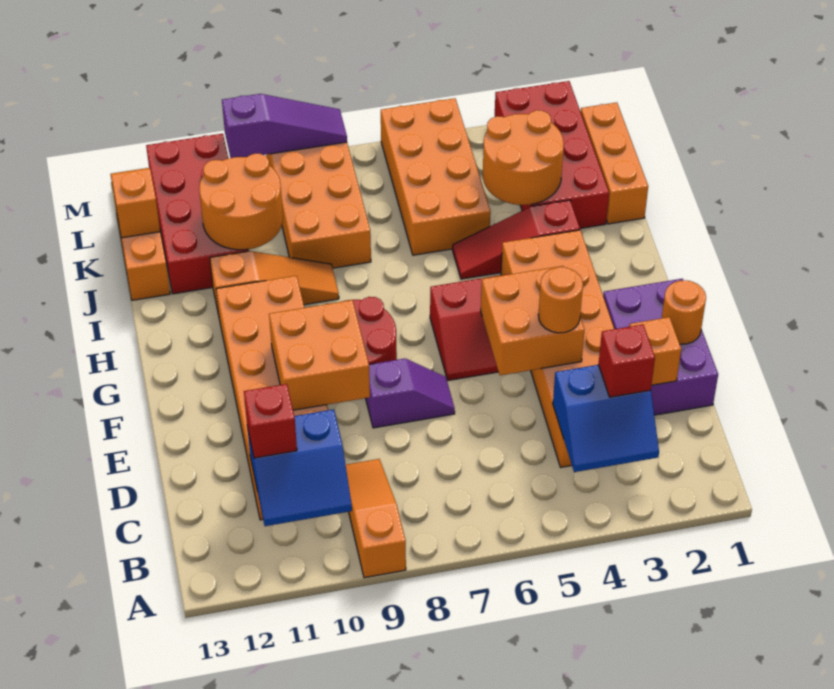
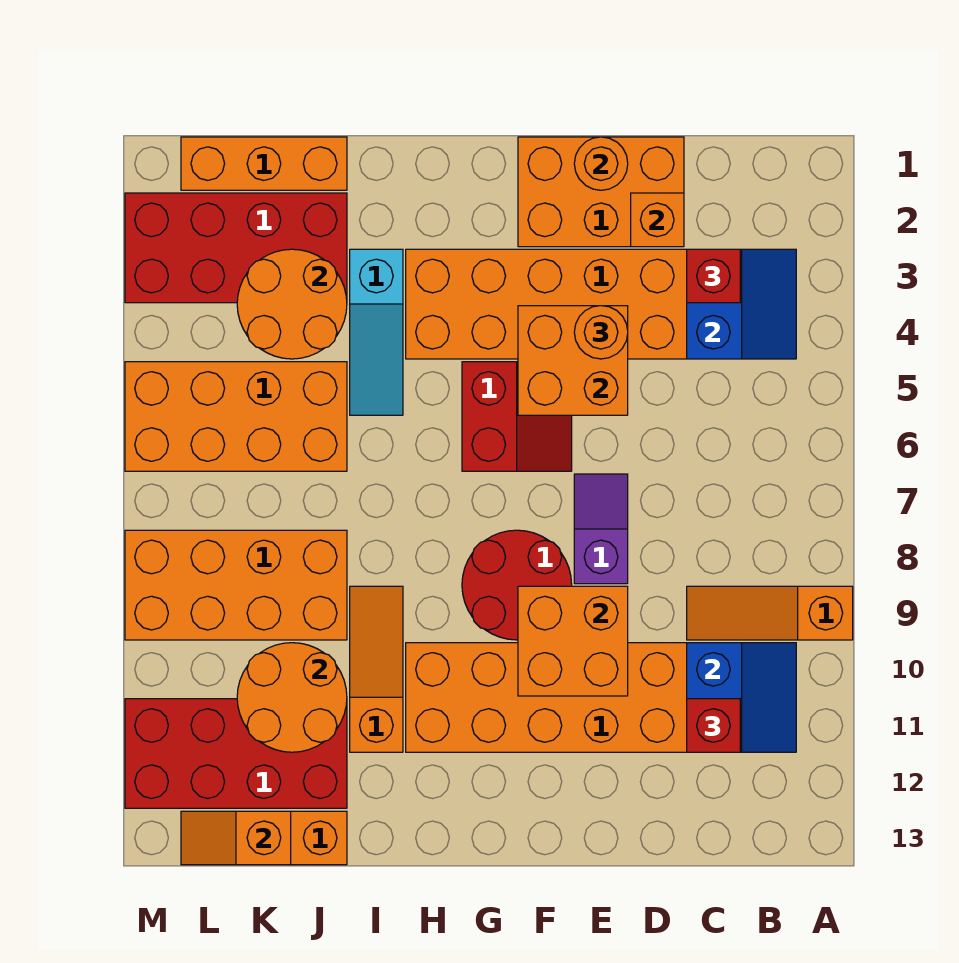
purple 2x3 brick [603,279,718,415] -> orange 2x3 brick [518,137,684,247]
red 1x3 slope [452,200,580,279] -> cyan 1x3 slope [350,249,403,415]
purple 1x3 slope [222,94,347,158] -> none

